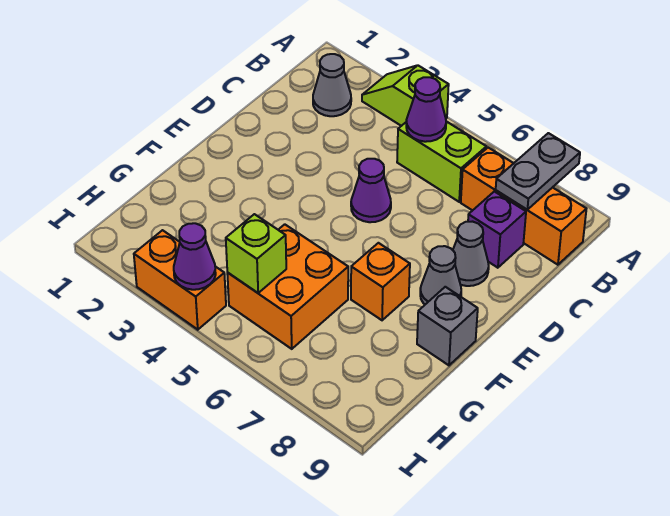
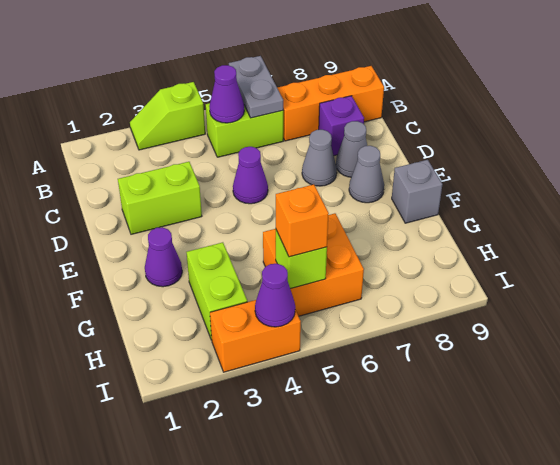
grey 1x2 plate [496,133,580,210] -> grey 1x2 plate moved to [229,56,283,118]
grey 1x1 cone [313,54,351,116] -> grey 1x1 cone moved to [302,130,337,186]
none -> lime 1x2 brick [118,162,202,234]
none -> purple 1x1 cone [145,227,182,287]
orange 1x1 brick [351,243,410,320] -> orange 1x1 brick moved to [276,184,329,257]
none -> lime 1x2 brick [186,242,247,340]

